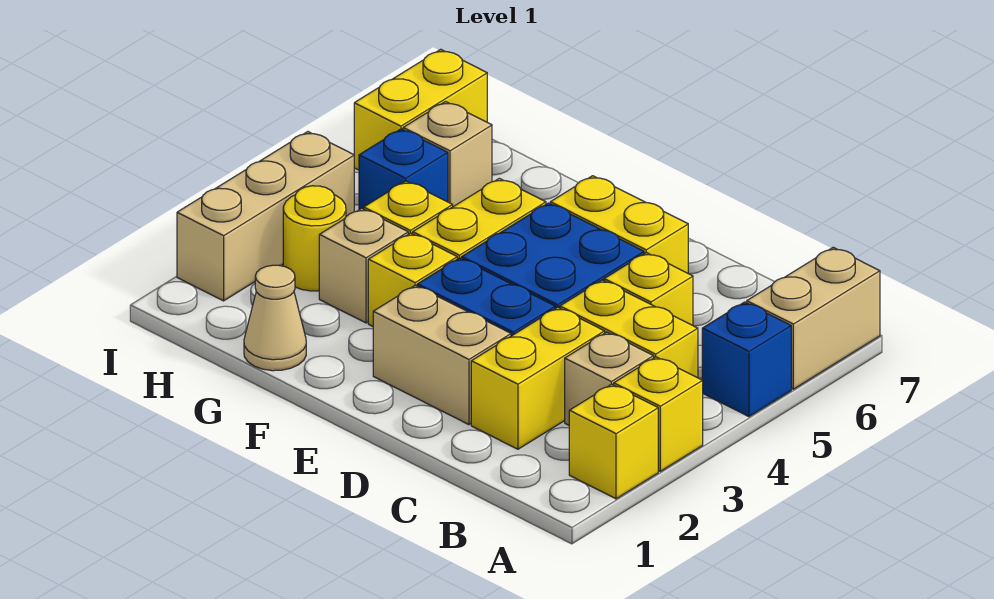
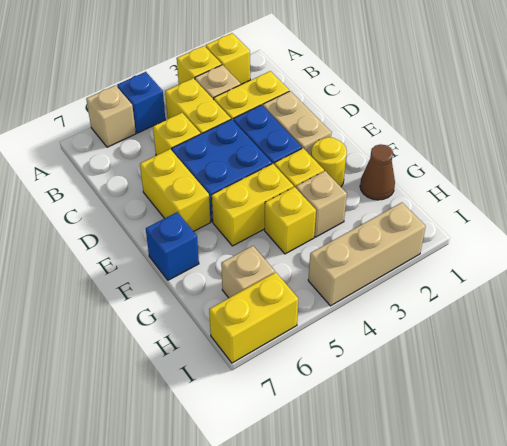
tan 1x2 brick [747,247,880,389] -> tan 1x1 brick [86,85,136,147]
tan 1x1 cone [244,265,306,371] -> brown 1x1 cone [360,144,395,200]
yellow 1x1 round brick [283,186,346,291] -> yellow 1x1 round brick moved to [311,137,347,187]
blue 1x1 brick [359,129,448,210] -> blue 1x1 brick moved to [146,212,199,280]

